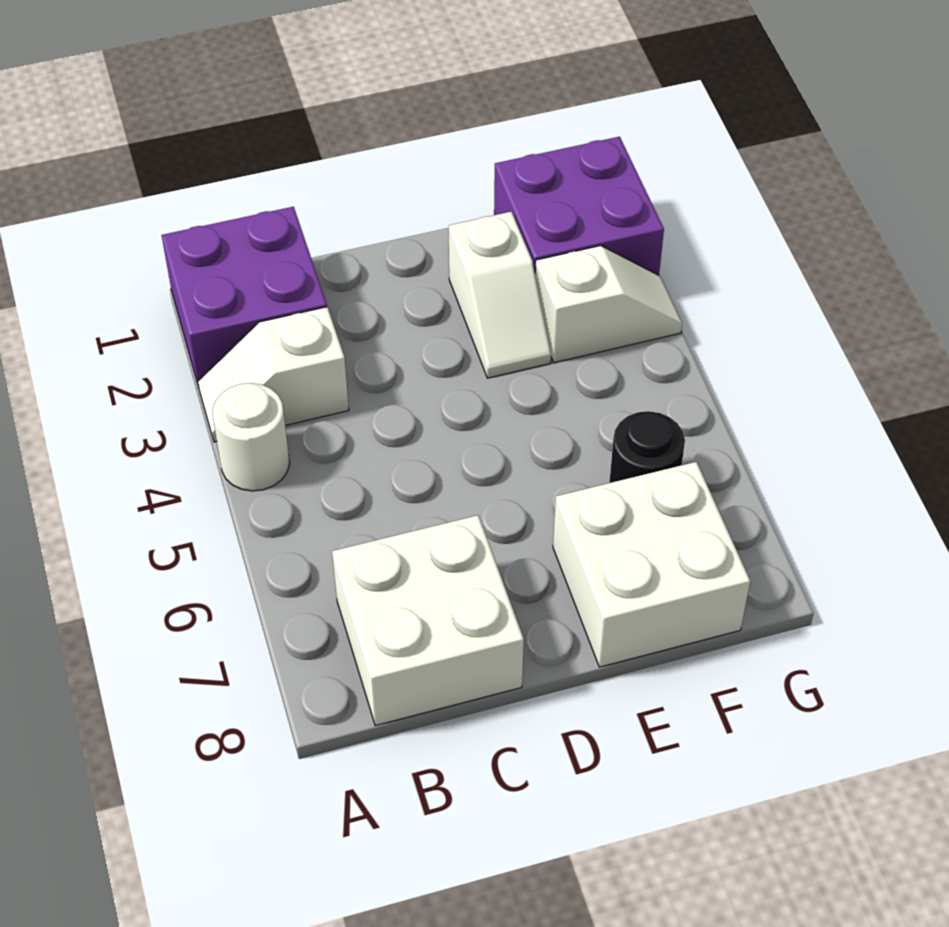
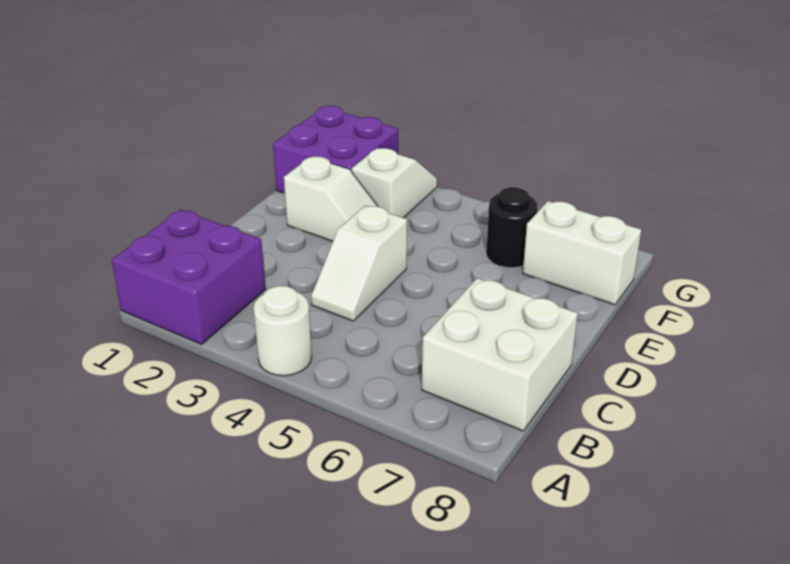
white 1x2 slope [198,307,349,442] -> white 1x2 slope moved to [311,205,407,321]
white 2x2 brick [553,462,750,667] -> white 1x2 brick [523,201,641,305]

